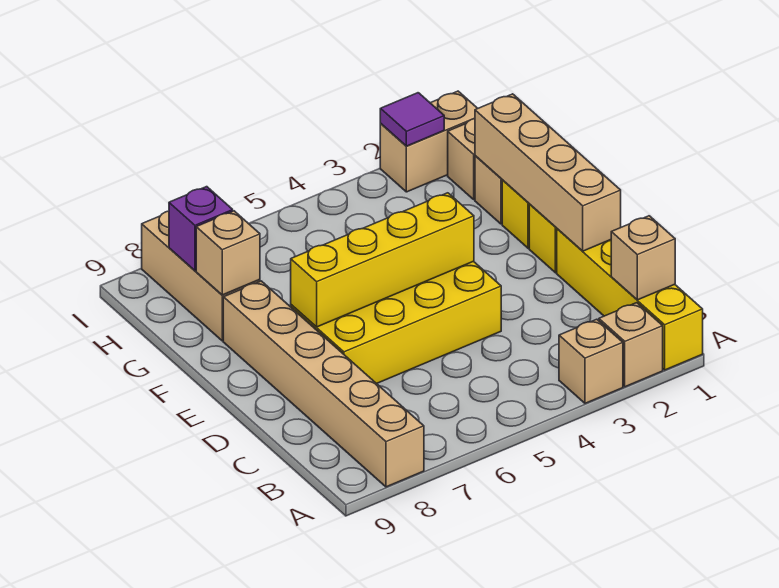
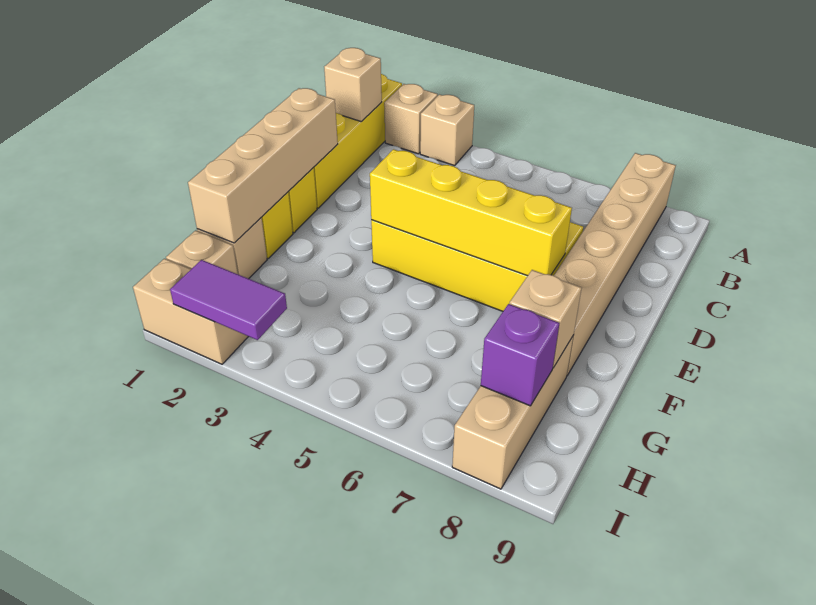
purple 1x1 tile [380,93,444,146] -> purple 1x2 tile [170,260,287,340]

